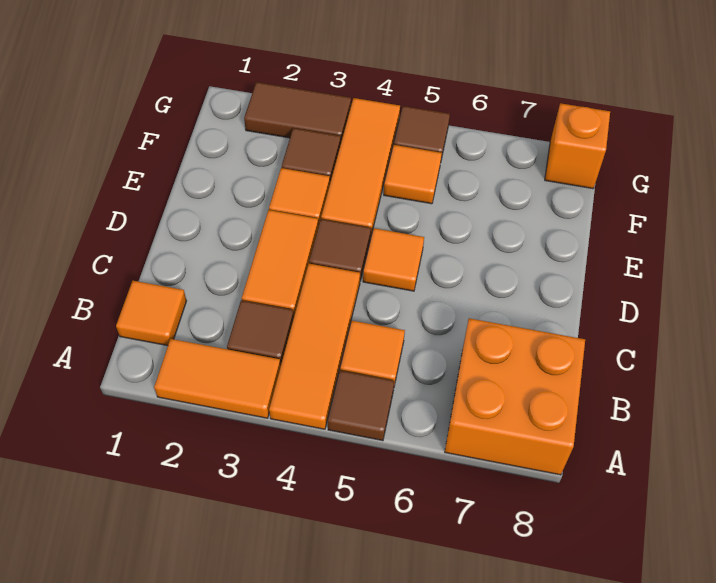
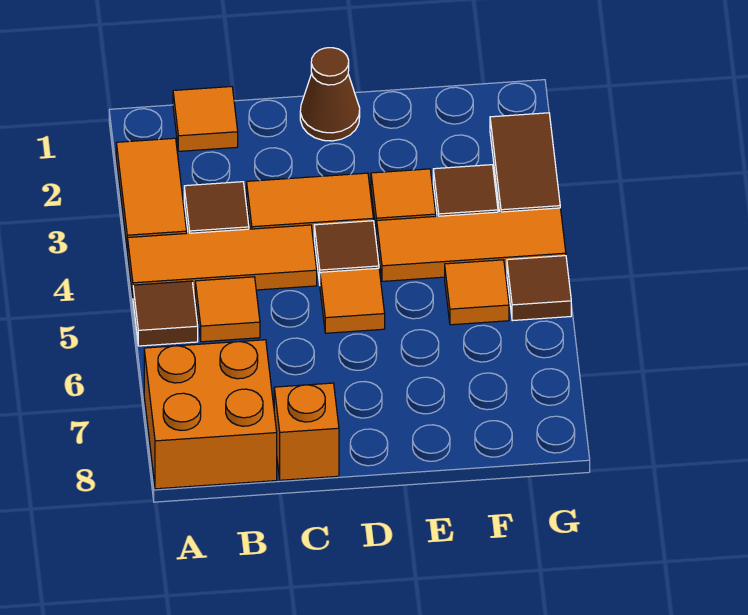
none -> brown 1x1 cone [300,48,360,141]
orange 1x1 brick [545,103,610,189] -> orange 1x1 brick moved to [274,383,339,480]

